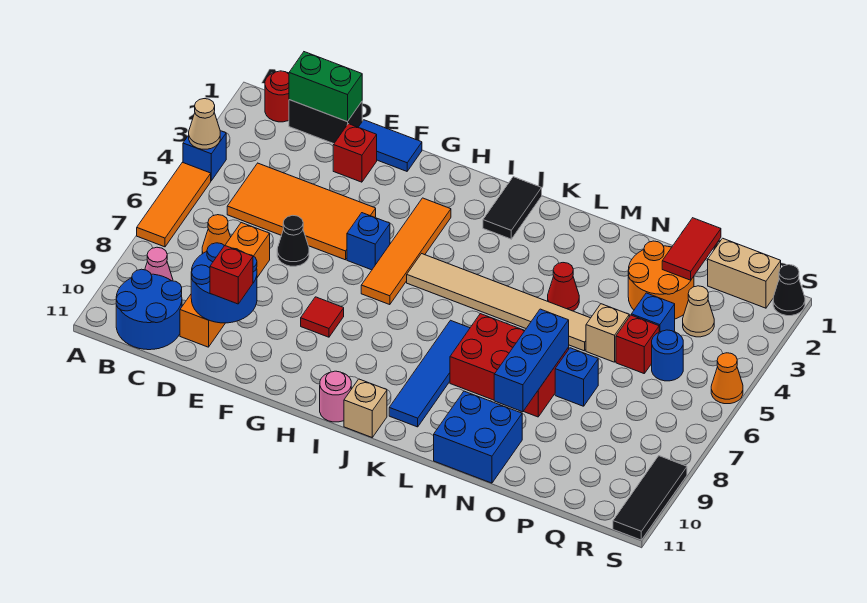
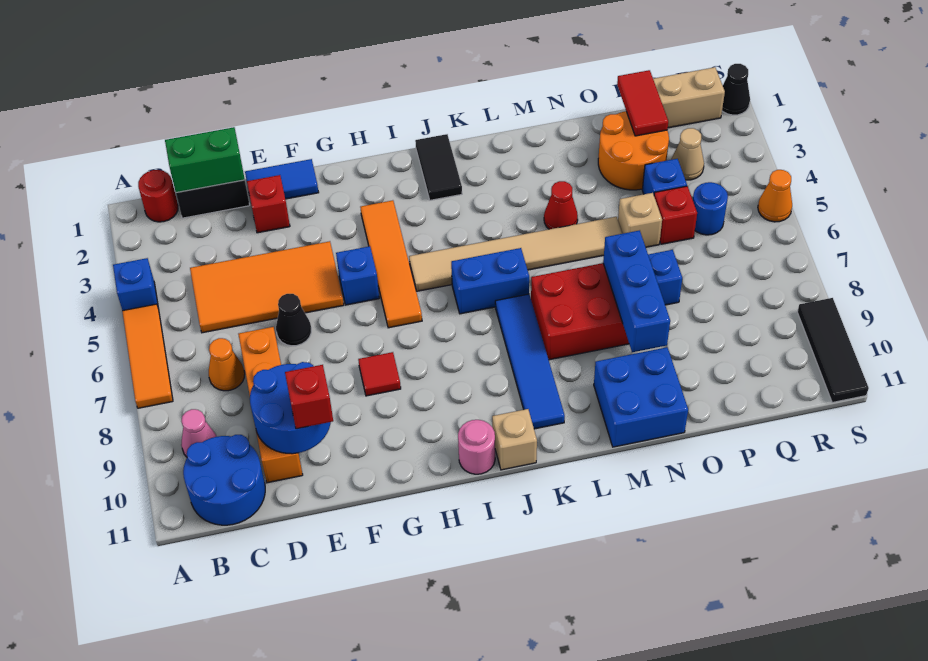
tan 1x1 cone [189,99,220,149] -> none
none -> blue 1x2 brick [451,248,529,314]

